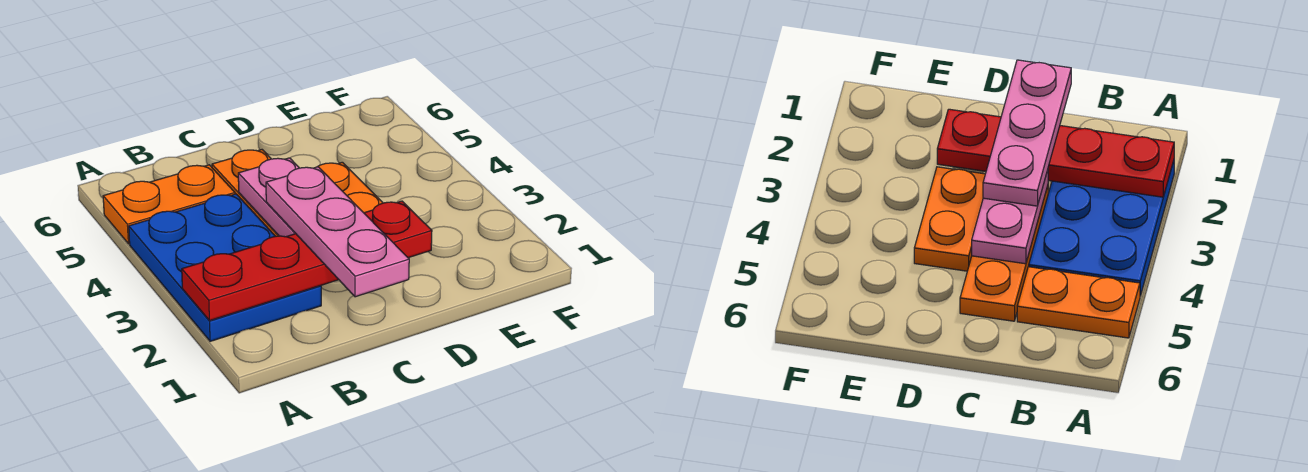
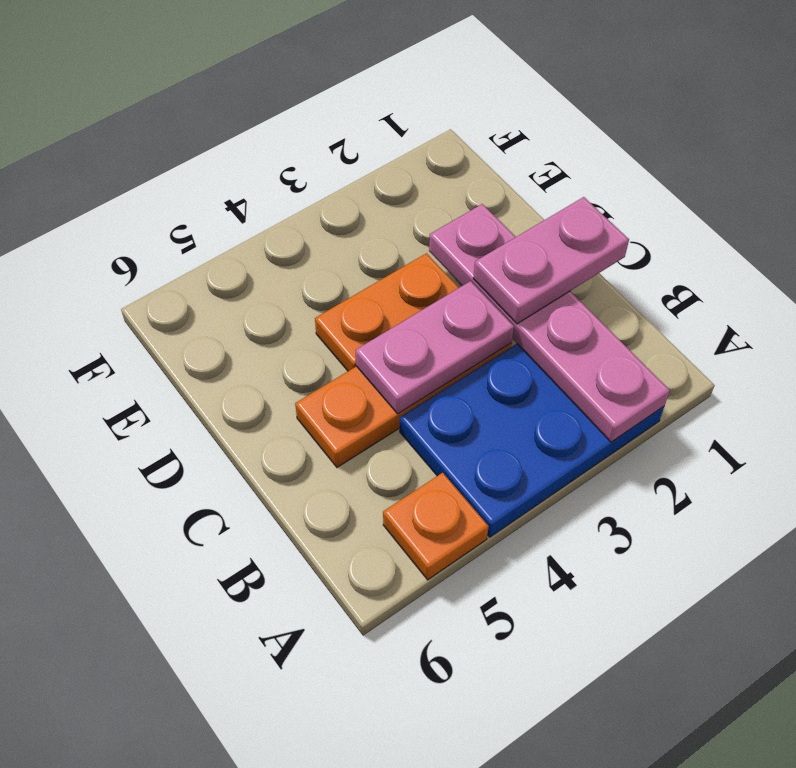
red 1x4 plate [182,201,432,321] -> pink 1x4 plate [429,204,670,442]
orange 1x2 plate [103,165,235,244] -> orange 1x1 plate [383,473,489,580]
pink 1x3 plate [266,167,409,297] -> pink 1x2 plate [473,197,629,324]

